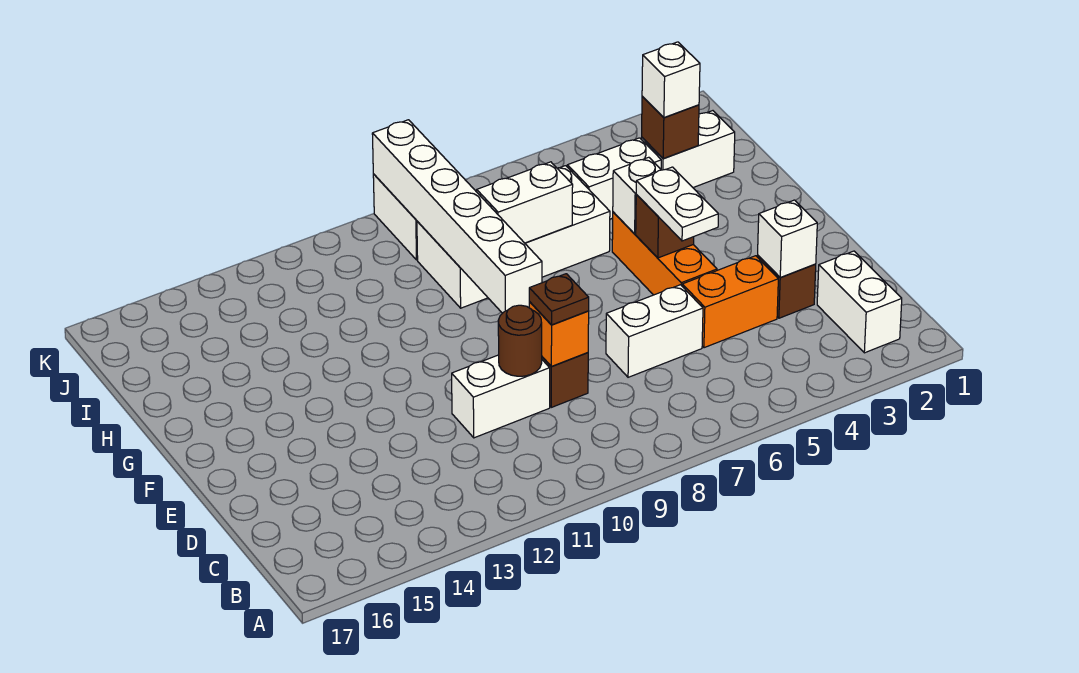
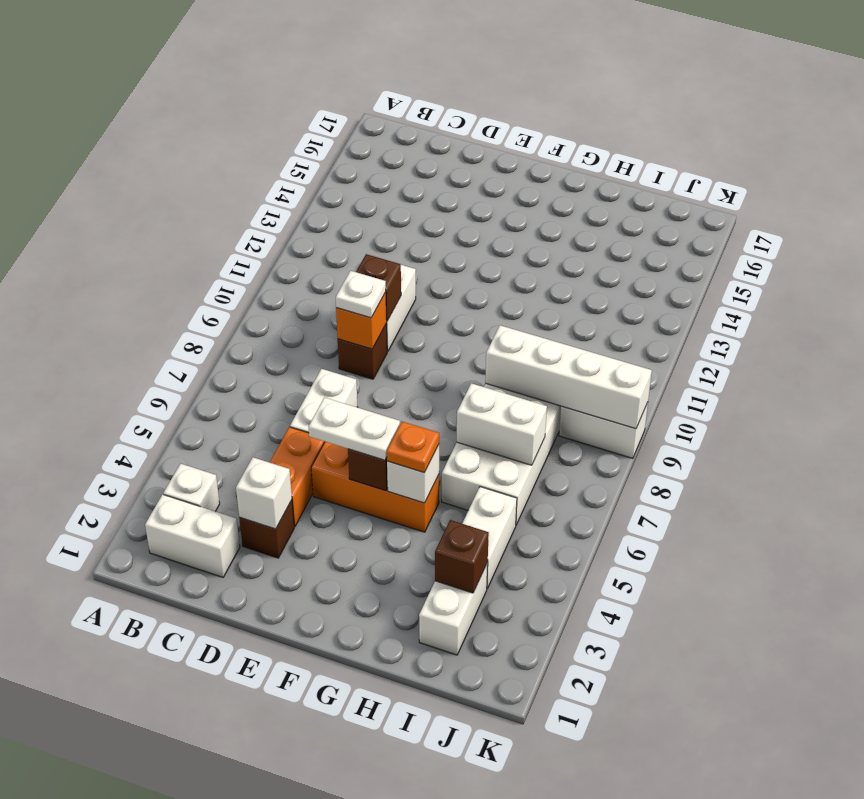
brown 1x1 plate [529,274,589,325] -> white 1x1 plate [336,271,386,318]
brown 1x1 round brick [498,305,542,376] -> brown 1x1 brick [356,254,401,321]
white 1x6 brick [372,120,542,313] -> white 1x4 brick [485,325,652,429]
none -> orange 1x1 plate [387,421,439,473]
white 1x2 brick [477,162,573,243] -> white 1x2 brick turned to [457,383,547,465]
white 1x1 brick [642,42,700,117] -> white 1x1 brick moved to [163,464,220,511]

